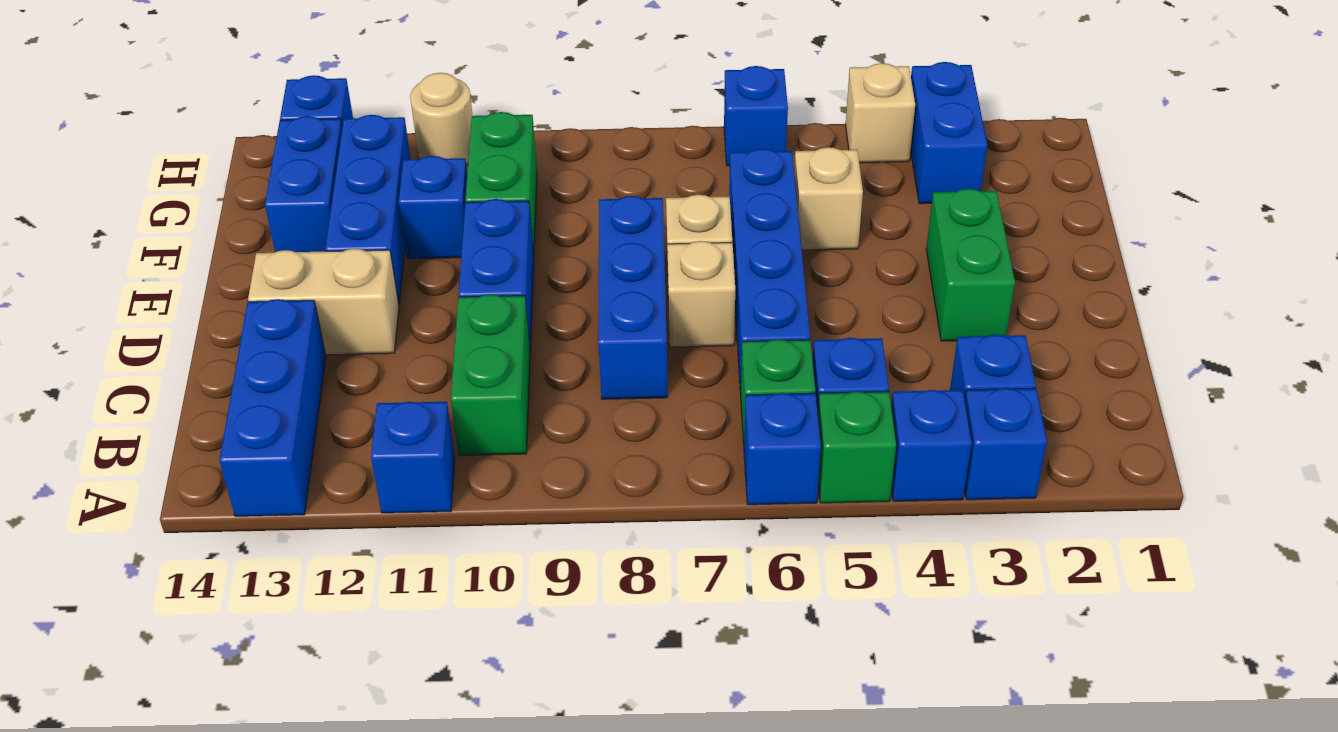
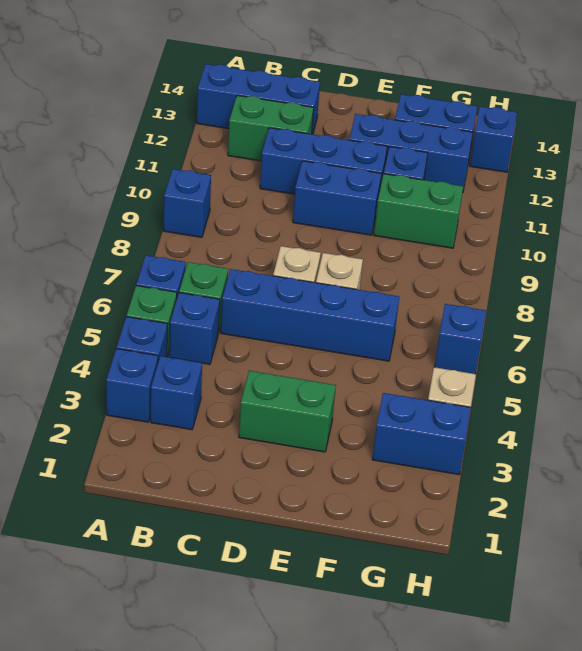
blue 1x1 brick [371,402,455,513] -> blue 1x1 brick moved to [163,169,211,237]
green 1x2 brick [451,295,530,456] -> green 1x2 brick moved to [228,95,314,161]
blue 1x3 brick [598,196,668,399] -> blue 1x3 brick moved to [260,128,387,194]
tan 1x2 brick [248,249,399,355] -> none
tan 1x1 brick [794,147,863,250] -> none
tan 1x1 round brick [410,73,473,166] -> none

